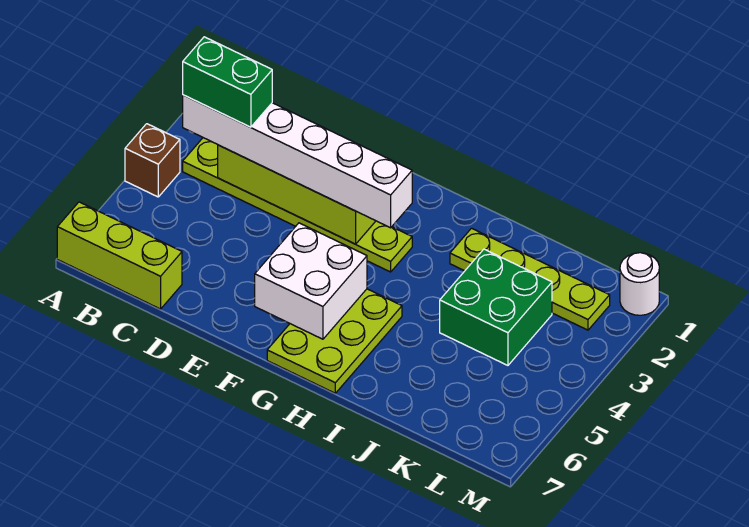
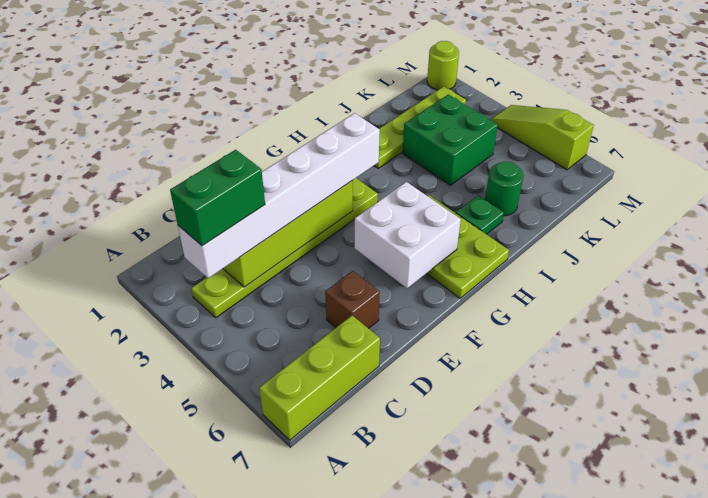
brown 1x1 brick [125,124,180,197] -> brown 1x1 brick moved to [325,271,380,329]
none -> green 1x1 plate [456,195,504,234]
none -> green 1x1 round brick [485,161,523,216]
white 1x1 round brick [620,253,659,315] -> lime 1x1 round brick [427,41,459,90]
none -> lime 1x3 slope [492,105,594,170]

